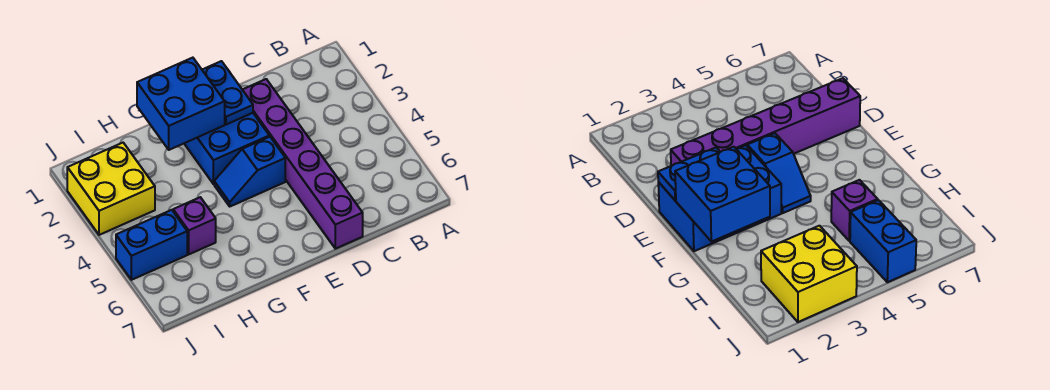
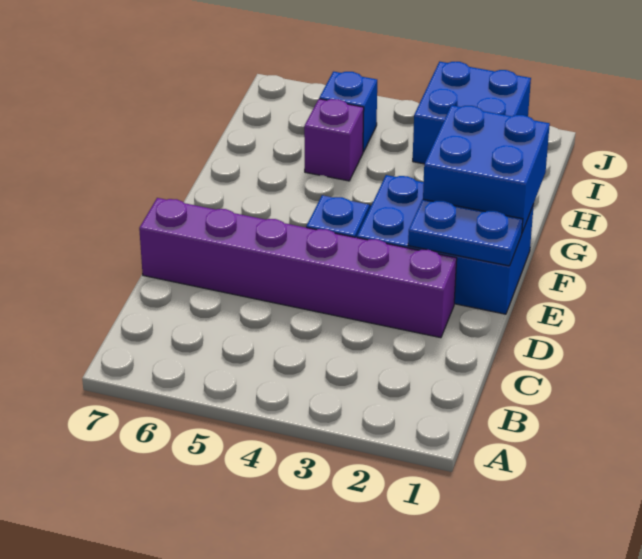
yellow 2x2 brick [67,143,155,235] -> blue 2x2 brick [413,62,531,164]
blue 1x2 brick [116,210,187,280] -> blue 1x1 brick [319,72,377,152]

